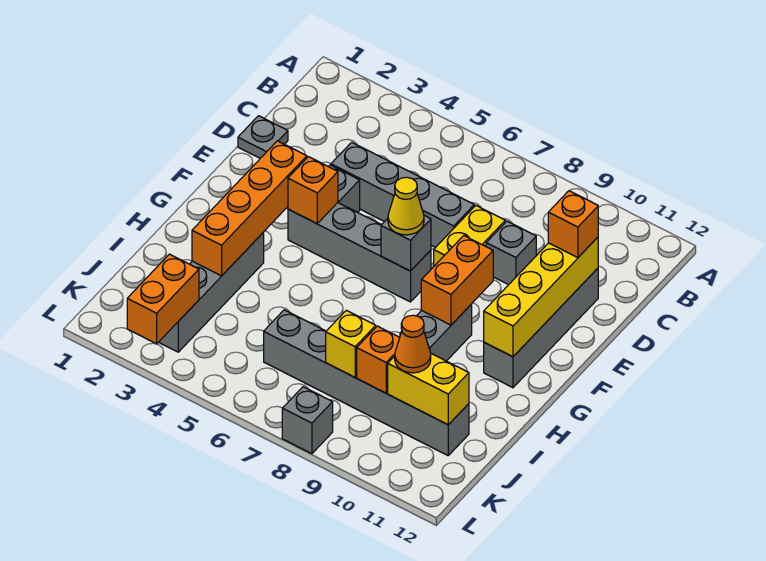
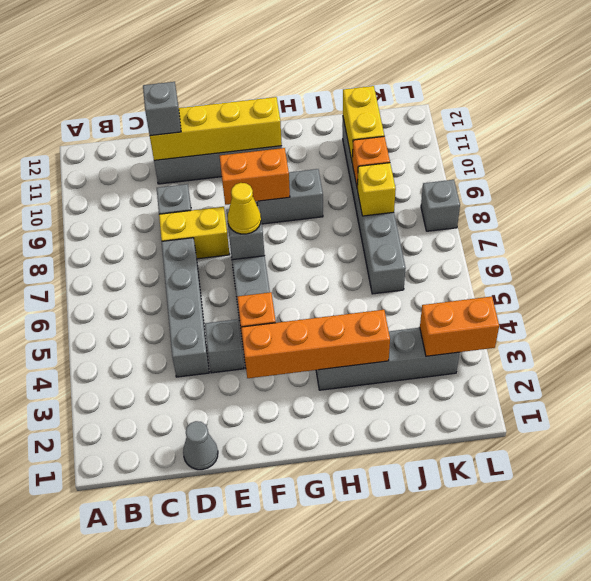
grey 1x1 plate [238,116,288,158] -> grey 1x1 cone [183,421,218,470]
orange 1x1 brick [548,191,598,258] -> grey 1x1 brick [143,82,181,136]
orange 1x1 cone [395,315,431,373] -> none

